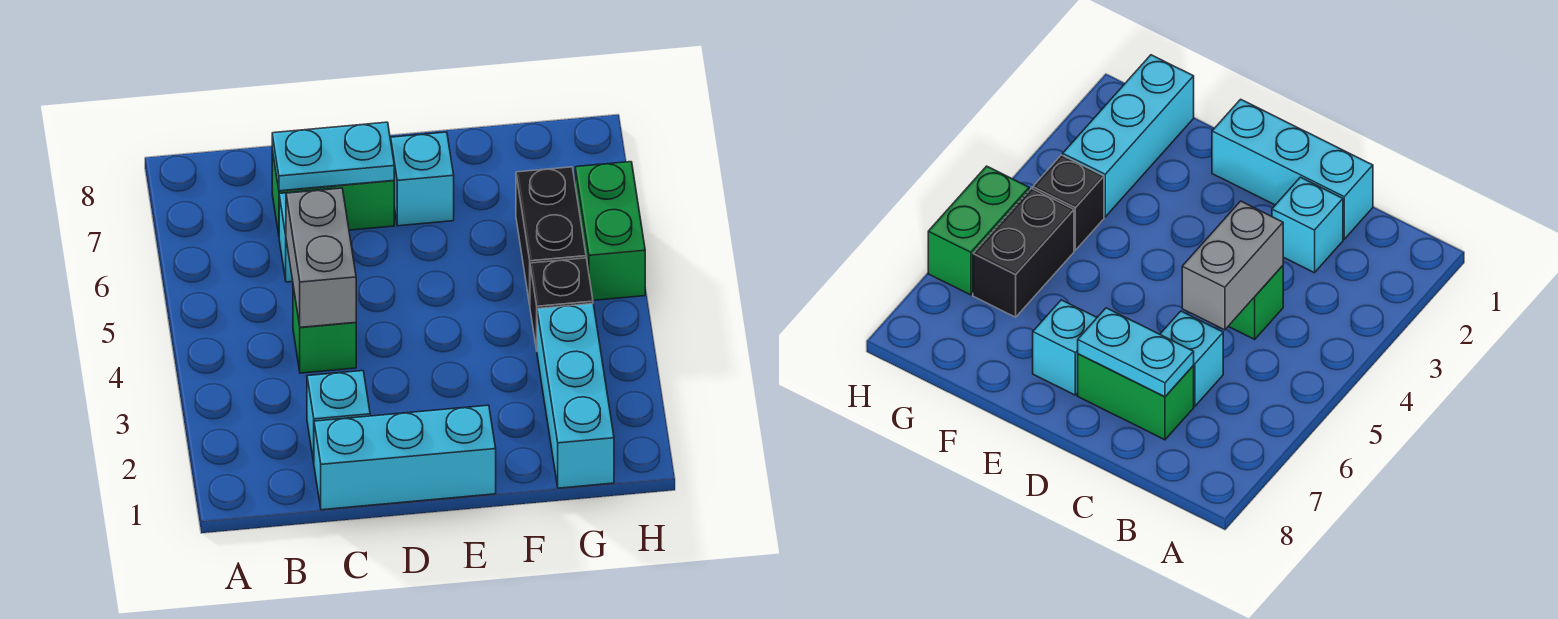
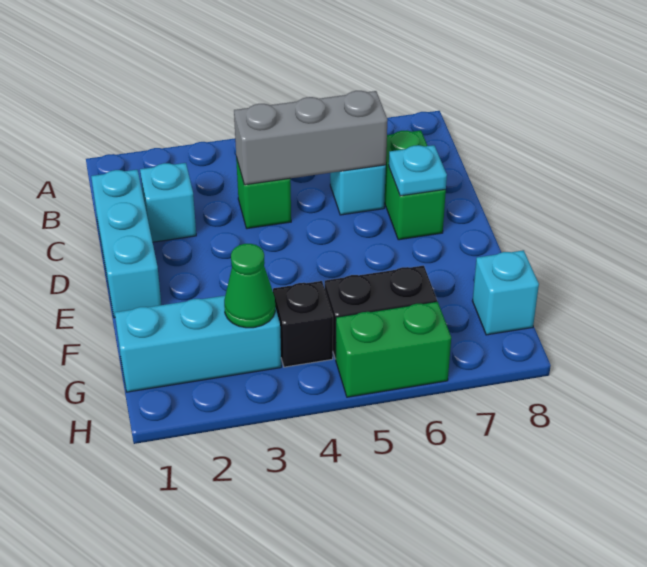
grey 1x2 brick [286,188,356,327] -> grey 1x3 brick [234,91,387,185]
cyan 1x2 plate [272,122,394,191] -> cyan 1x1 plate [389,145,447,196]
cyan 1x1 brick [391,132,454,226] -> cyan 1x1 brick moved to [473,250,539,335]
none -> green 1x1 cone [224,244,275,328]

